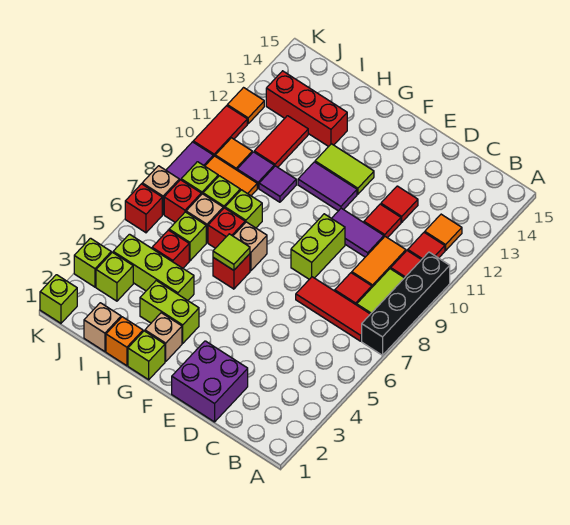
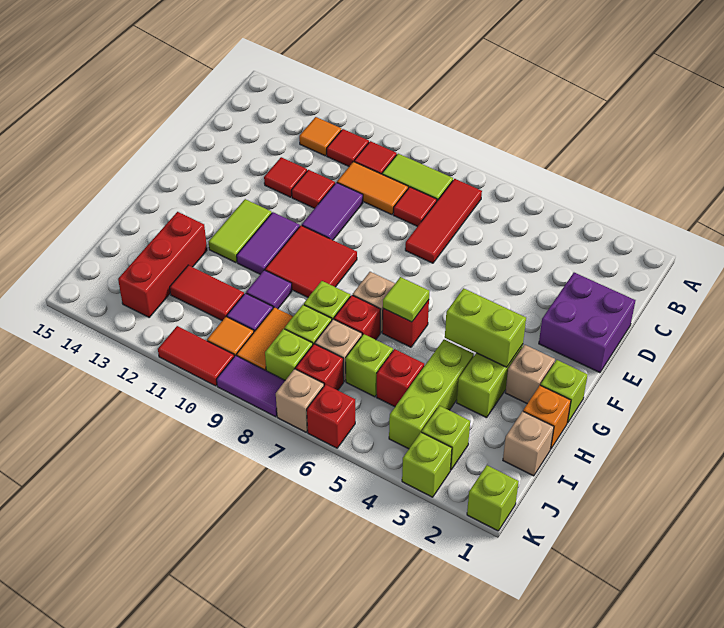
black 1x4 brick [362,252,450,355] -> none
lime 1x2 brick [291,214,345,279] -> lime 1x2 brick moved to [445,288,526,367]
none -> red 2x2 tile [265,225,357,297]
orange 1x1 tile [227,88,264,124] -> none

